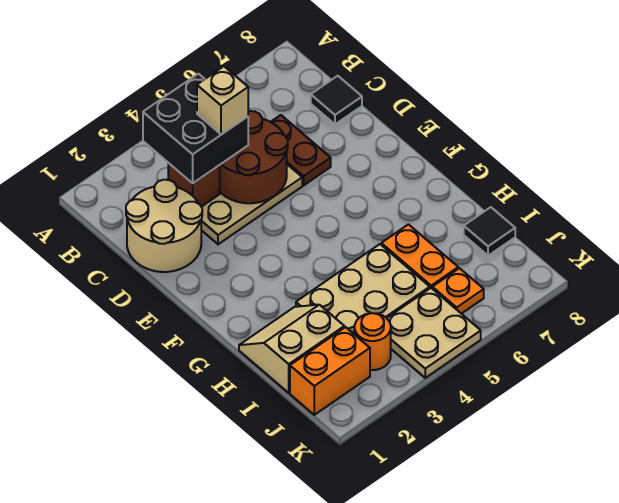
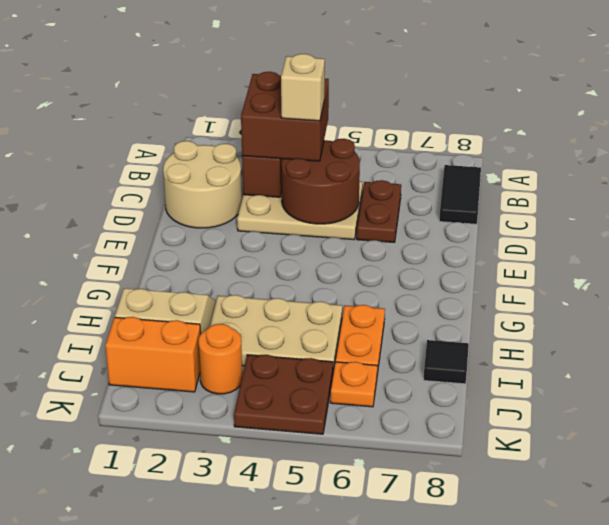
black 2x2 brick [143,74,248,183] -> brown 2x2 brick [241,72,329,161]
black 1x1 tile [311,76,362,124] -> black 1x2 tile [439,165,481,224]
tan 2x2 plate [387,288,481,378] -> brown 2x2 plate [234,355,333,434]

